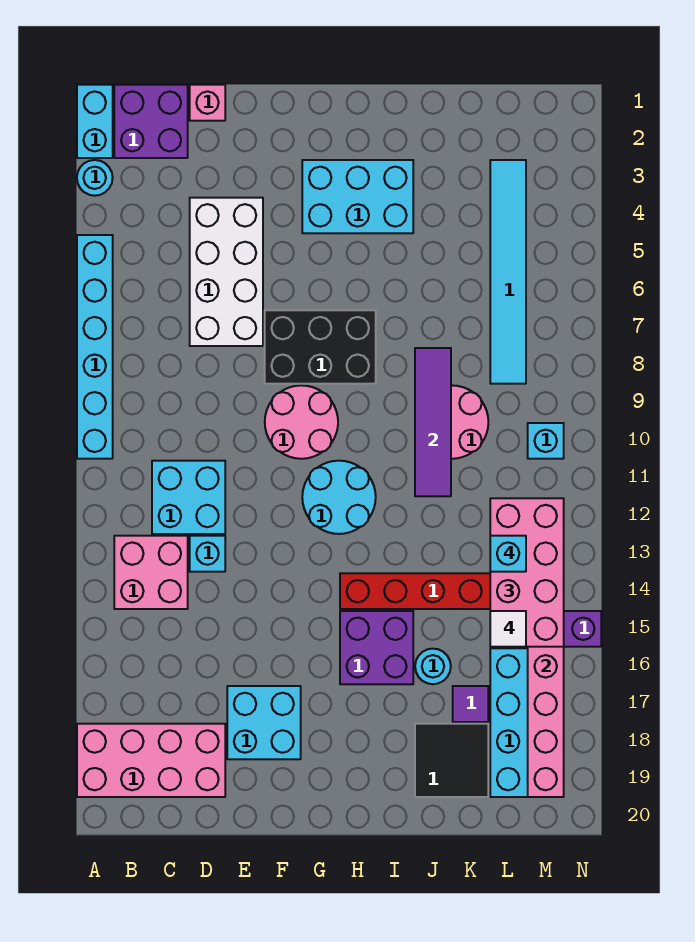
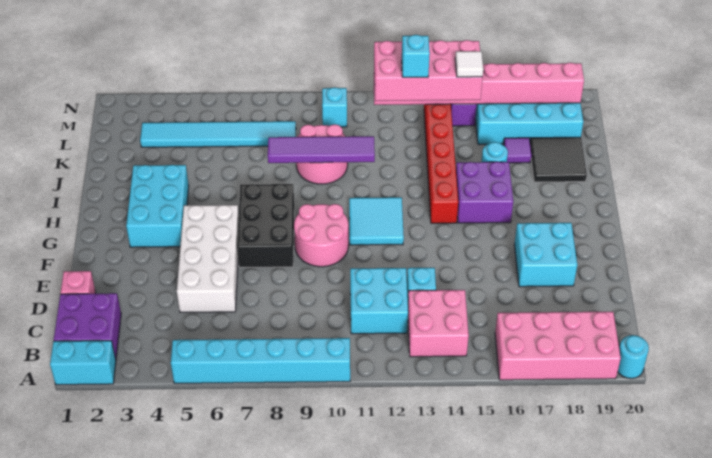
cyan 1x1 round brick [77,160,113,196] -> cyan 1x1 round brick moved to [618,335,649,379]
pink 2x4 brick [77,724,225,797] -> pink 2x4 brick turned to [495,312,621,380]
white 2x4 brick [190,198,263,346] -> white 2x4 brick turned to [177,205,239,312]
cyan 2x2 round brick [302,461,376,534] -> cyan 2x2 tile [349,197,404,245]

